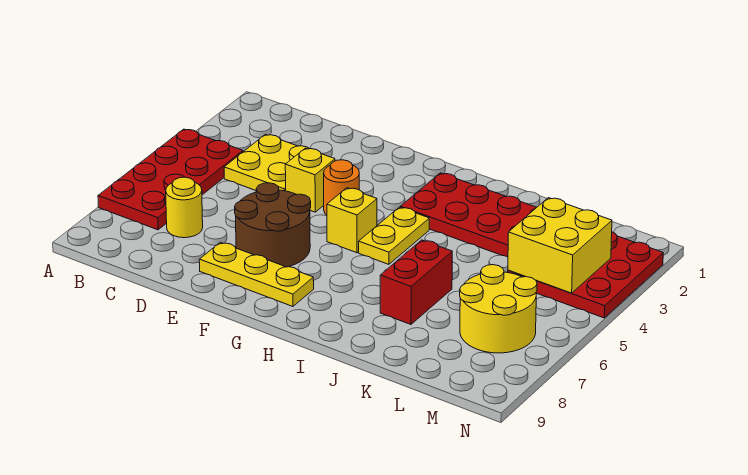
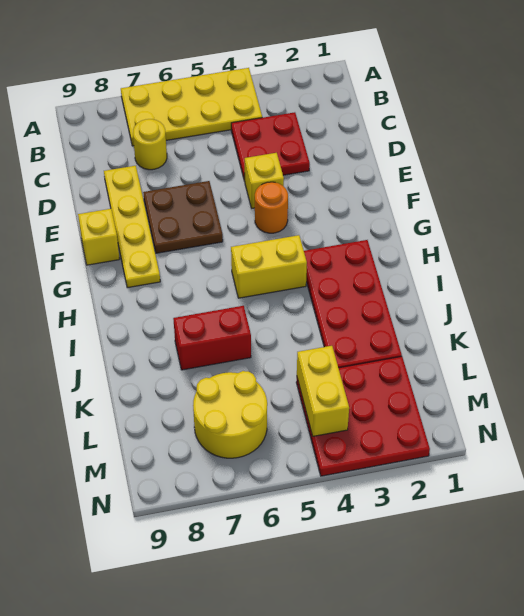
red 2x4 plate [98,129,243,230] -> yellow 2x4 plate [121,68,262,146]
yellow 2x2 plate [224,134,309,191] -> red 2x2 plate [231,112,310,181]
brown 2x2 round brick [235,183,311,267] -> brown 2x2 plate [143,181,223,253]
yellow 1x3 plate [199,242,314,306] -> yellow 1x4 plate [104,166,160,288]
yellow 1x1 brick [327,188,377,253] -> yellow 1x1 brick moved to [78,209,119,265]
yellow 1x2 plate [359,207,429,264] -> yellow 1x2 brick [231,235,307,298]
yellow 2x2 brick [508,198,612,293] -> yellow 1x2 brick [297,346,349,436]

